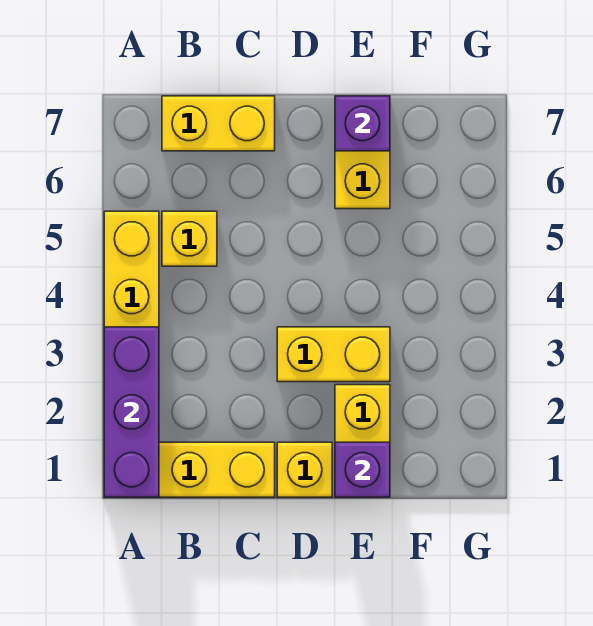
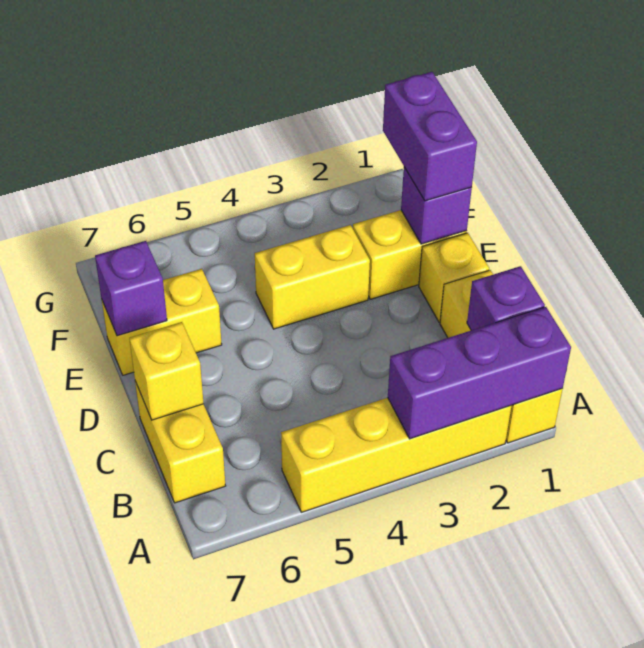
none -> purple 1x1 brick [467,266,545,330]
yellow 1x1 brick [162,211,217,266] -> yellow 1x1 brick moved to [129,322,204,420]
yellow 1x2 brick [277,327,390,382] -> yellow 1x2 brick turned to [255,225,370,329]
none -> purple 1x2 brick [383,72,477,201]

